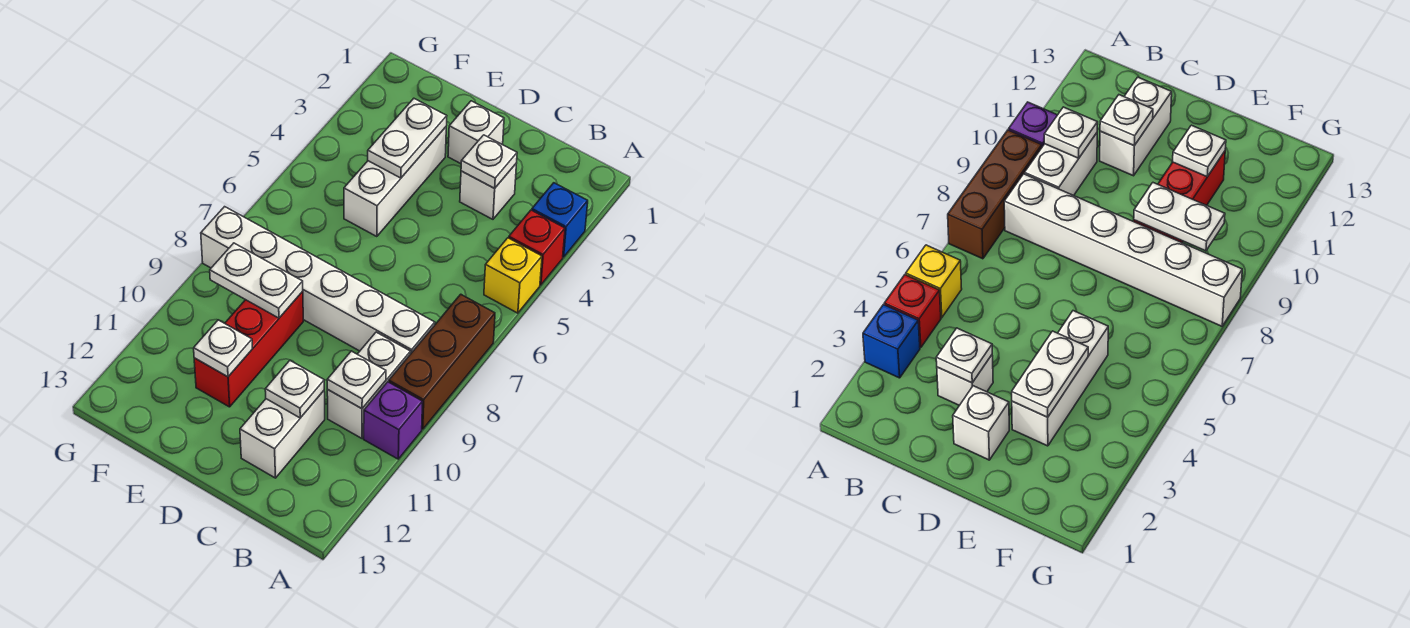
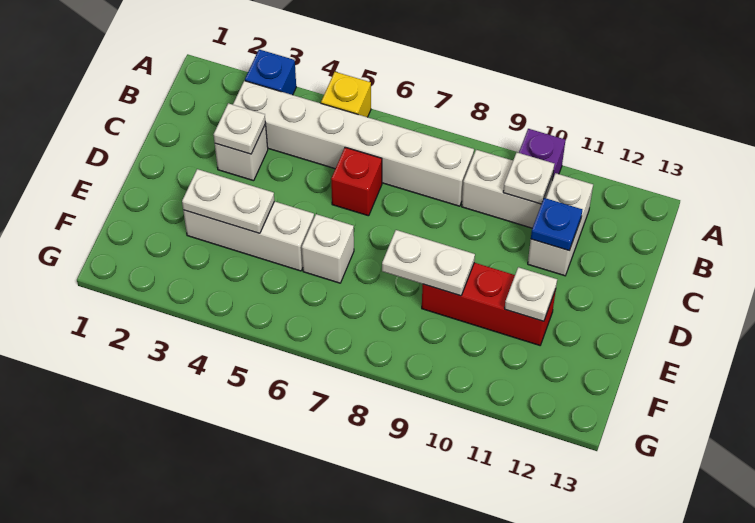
red 1x1 brick [509,210,565,285] -> red 1x1 brick moved to [331,147,382,216]
brown 1x3 brick [389,294,495,429] -> none
white 1x6 brick [201,207,435,354] -> white 1x6 brick turned to [233,81,474,206]
white 1x2 brick [240,391,325,478] -> white 1x2 brick turned to [528,173,593,276]
white 1x1 plate [265,361,324,418] -> blue 1x1 plate [531,198,582,250]
white 1x1 brick [448,101,504,164] -> white 1x1 brick moved to [302,214,354,283]
white 1x2 plate [210,243,303,318] -> white 1x2 plate turned to [382,230,475,296]

